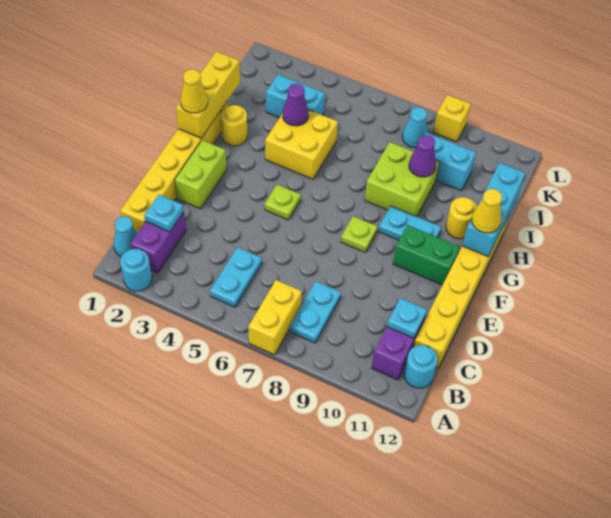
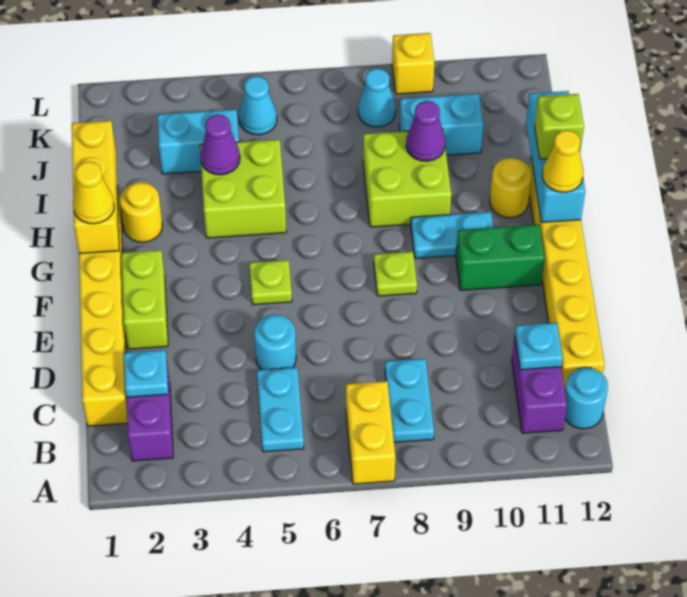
cyan 1x1 round brick [120,249,152,291] -> cyan 1x1 round brick moved to [254,314,296,370]
cyan 1x1 cone [114,216,137,257] -> cyan 1x1 cone moved to [239,76,277,135]
yellow 2x2 brick [265,110,338,179] -> lime 2x2 brick [200,139,286,238]
none -> lime 1x1 brick [535,94,584,159]

